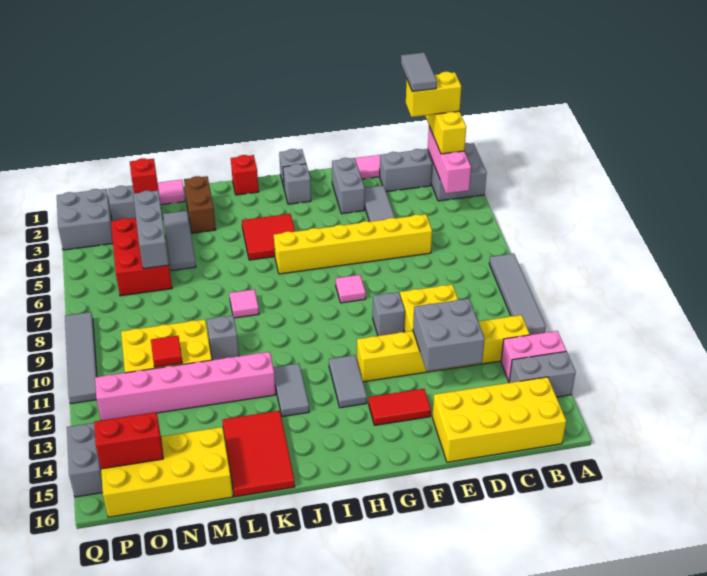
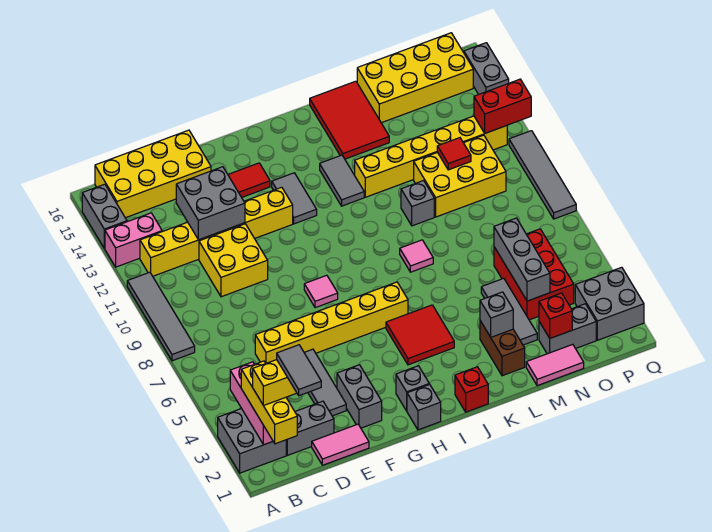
grey 1x2 brick [509,351,576,397] -> grey 1x2 brick turned to [82,184,127,248]
grey 1x1 brick [373,292,405,336] -> grey 1x1 brick moved to [480,292,513,337]
pink 1x6 brick [95,352,276,420] -> yellow 1x6 brick [355,116,507,197]
red 1x2 brick [94,412,163,469] -> red 1x2 brick moved to [474,79,531,133]

